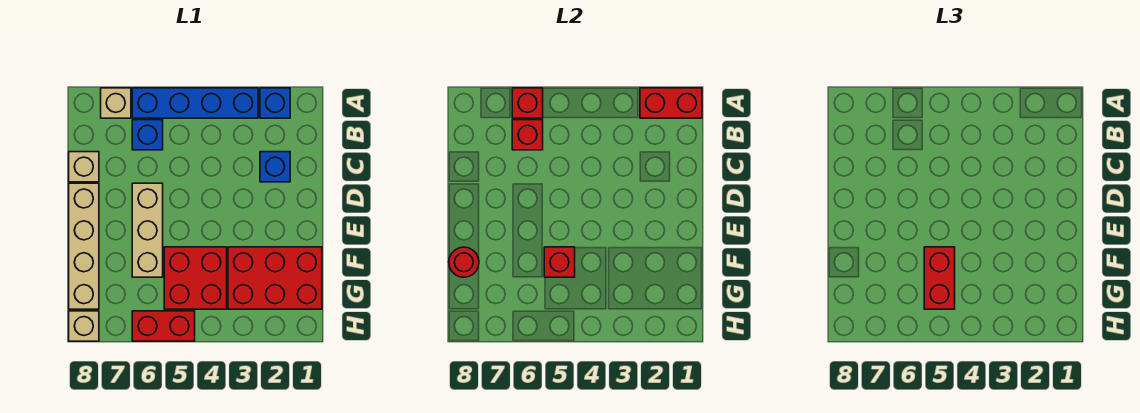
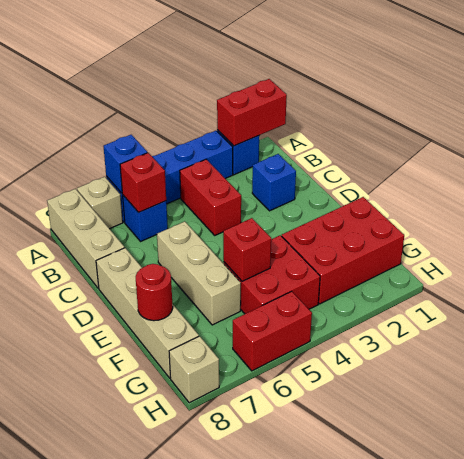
red 1x1 brick [512,88,543,118] -> blue 1x1 brick [103,135,147,193]
tan 1x1 brick [69,152,99,182] -> tan 1x3 brick [47,189,124,288]
red 1x2 brick [924,247,955,309] -> red 1x2 brick moved to [180,159,241,235]

